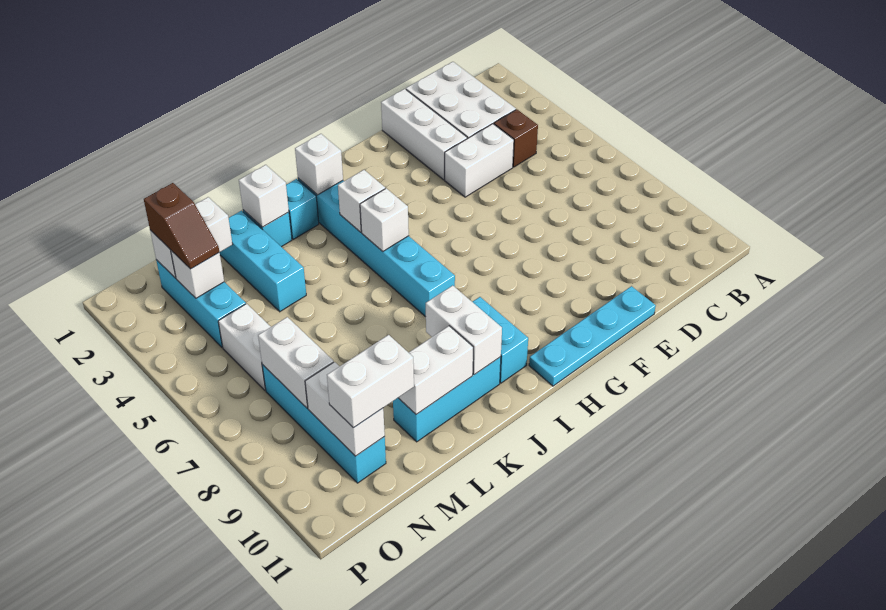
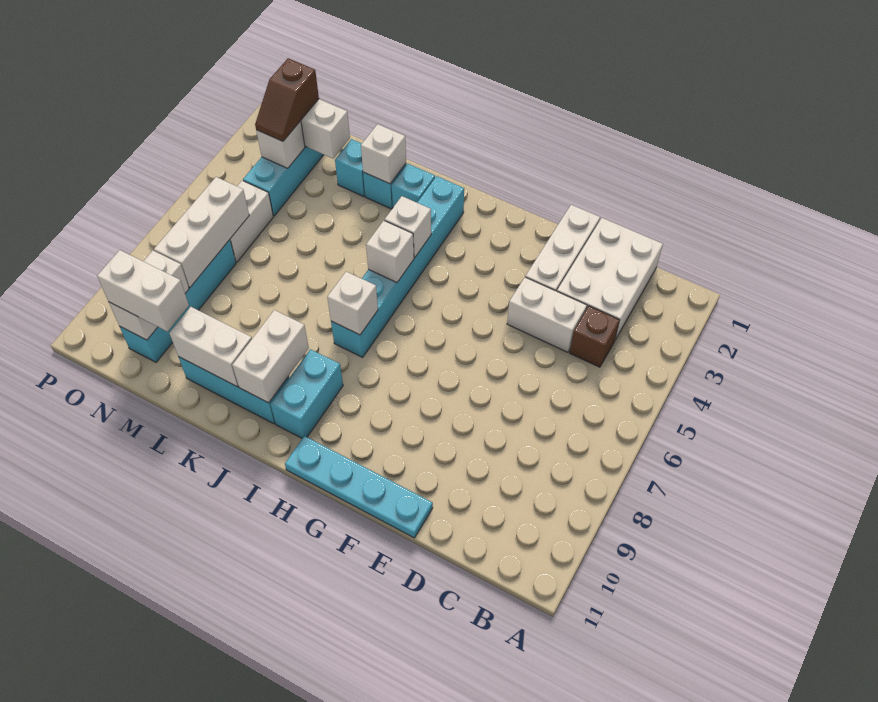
white 1x1 brick [295,134,343,195] -> white 1x1 brick moved to [327,272,378,335]
cyan 1x3 brick [219,210,306,312] -> cyan 1x1 brick [335,139,365,197]
white 1x2 brick [258,317,334,408] -> white 1x3 brick [154,177,249,287]

